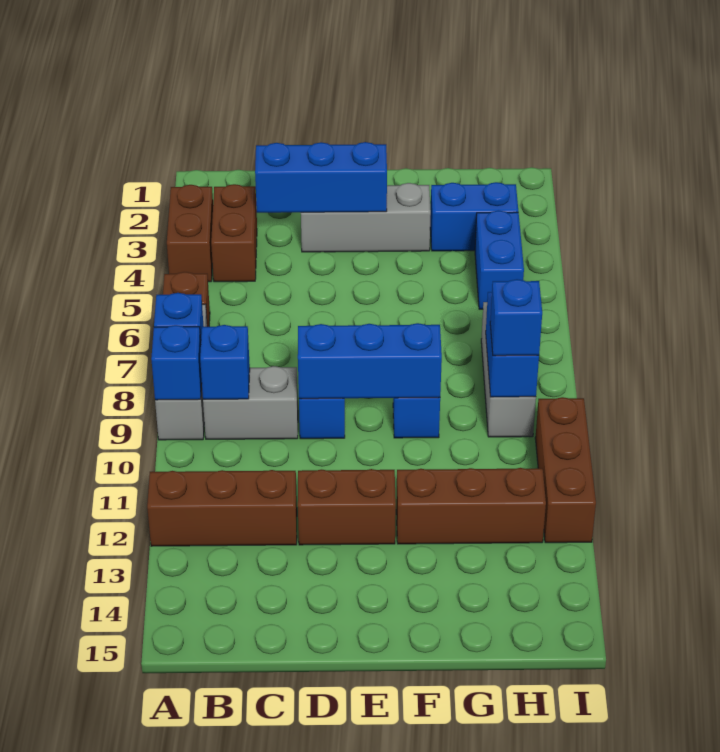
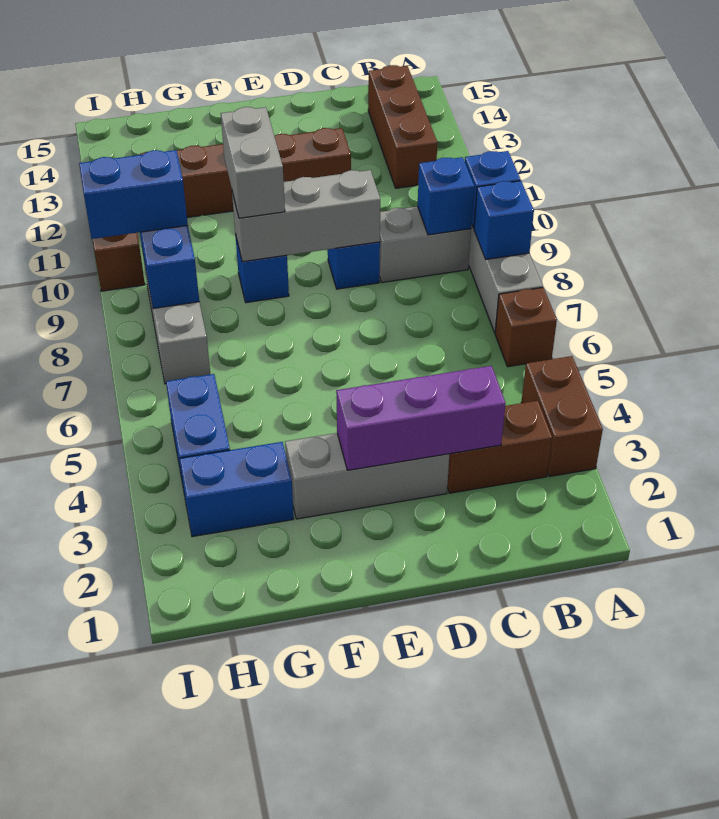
brown 1x3 brick [147,470,297,546] -> brown 1x3 brick turned to [368,65,437,188]
brown 1x2 brick [211,184,257,282] -> brown 1x2 brick turned to [447,401,552,493]
blue 1x3 brick [255,142,387,213] -> purple 1x3 brick [336,366,506,470]
blue 1x3 brick [298,323,442,399] -> grey 1x3 brick [232,170,380,262]
none -> grey 1x2 brick [221,107,285,218]
blue 1x1 brick [490,279,542,356] -> blue 1x2 brick [79,150,188,239]

